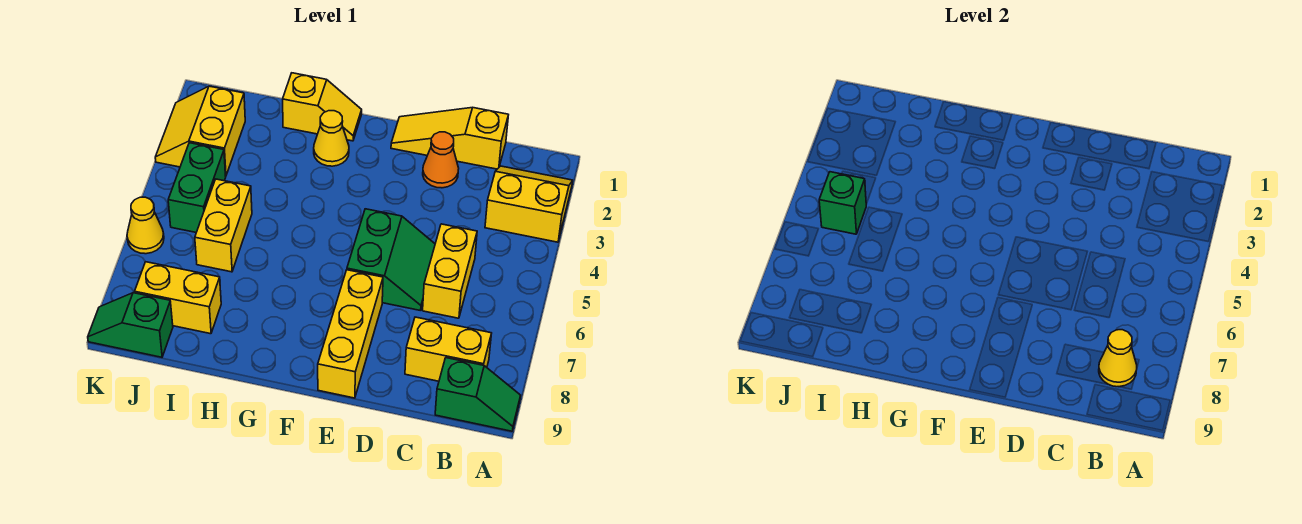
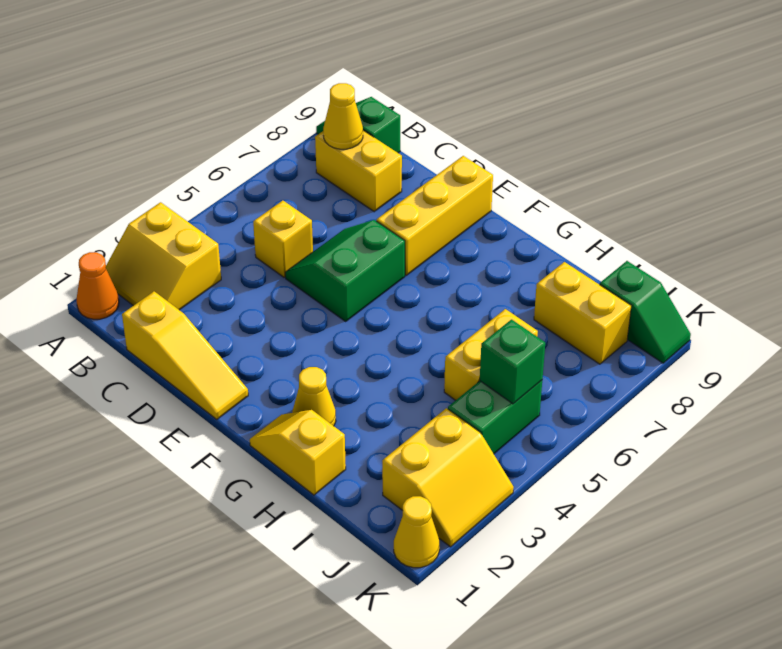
yellow 1x2 brick [423,224,477,318] -> yellow 1x1 brick [253,201,313,277]
orange 1x1 cone [423,132,459,188] -> orange 1x1 cone moved to [76,252,119,319]
yellow 1x1 cone [127,197,164,254] -> yellow 1x1 cone moved to [394,496,439,568]

